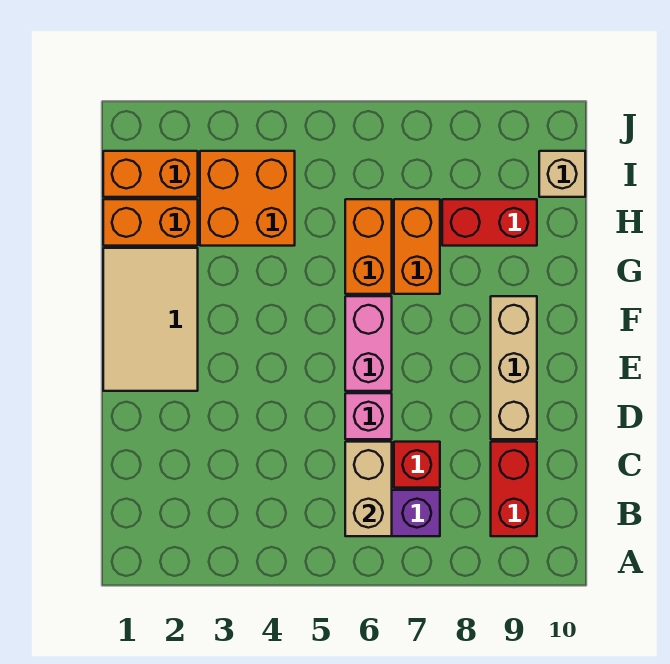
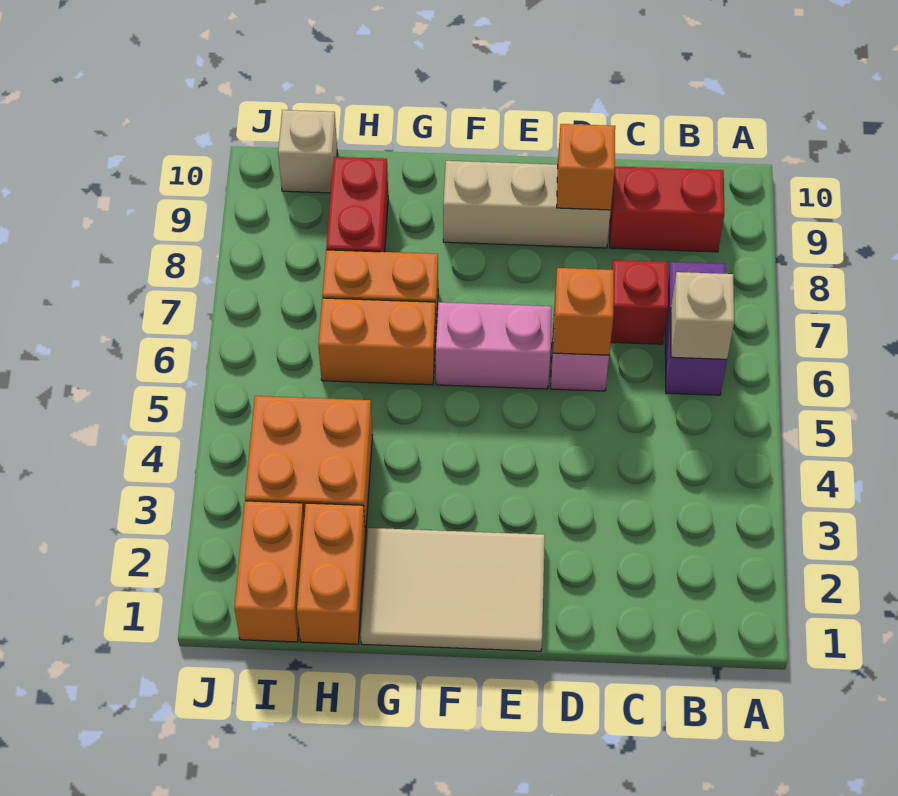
tan 1x2 brick [345,442,392,536] -> tan 1x1 brick [671,272,734,359]
none -> orange 1x1 brick [553,268,614,355]
none -> orange 1x1 brick [557,124,615,210]

